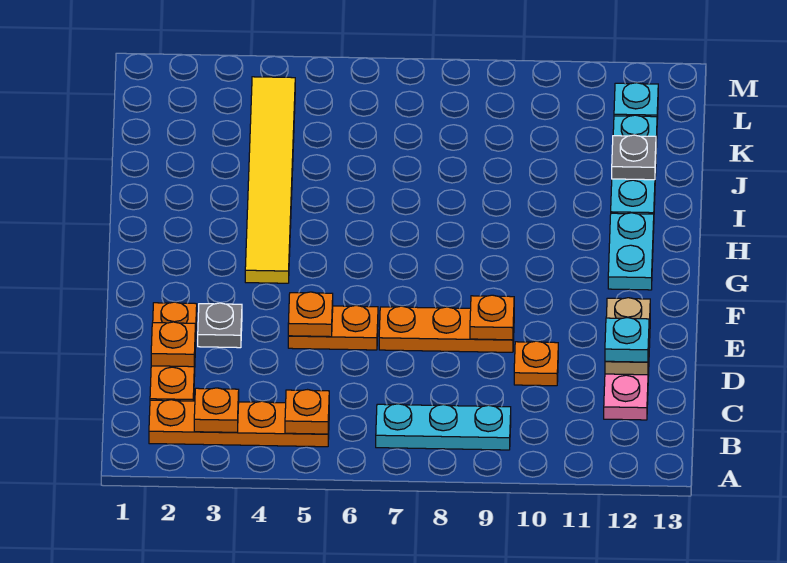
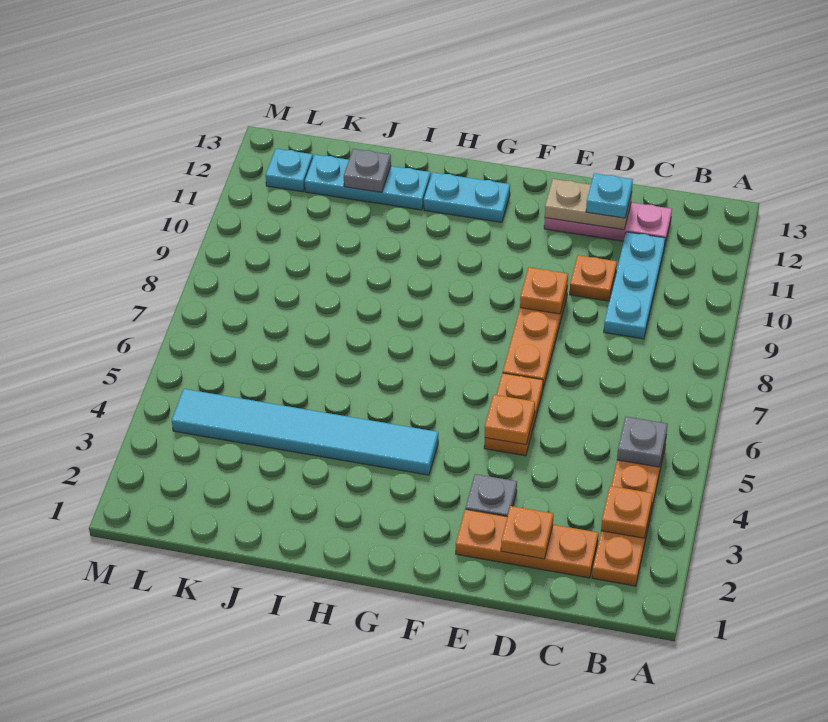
orange 1x1 plate [285,390,329,434] -> grey 1x1 plate [617,417,668,467]
cyan 1x3 plate [376,404,511,450] -> cyan 1x3 plate moved to [604,232,665,339]
yellow 1x6 tile [245,77,295,283] -> cyan 1x6 tile [172,389,438,475]

